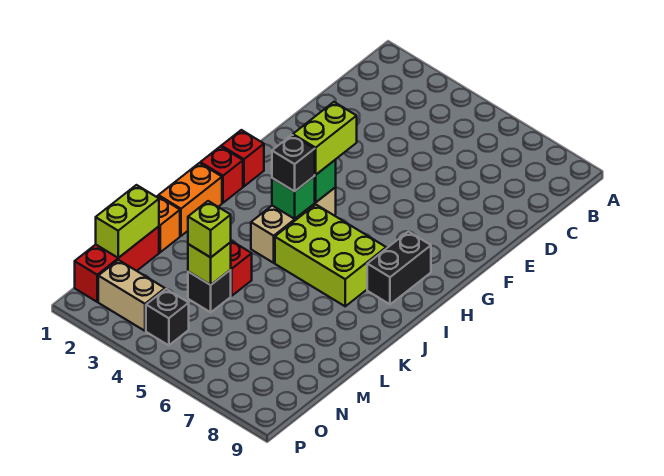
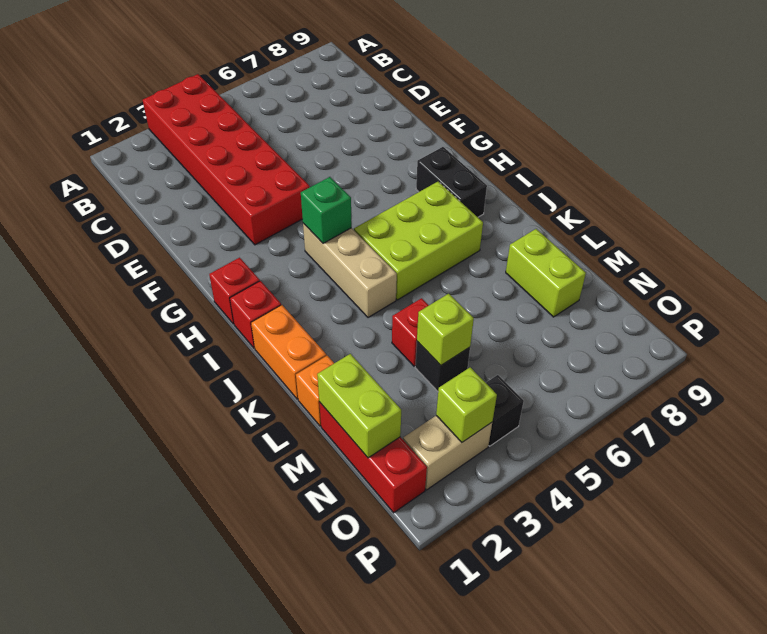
none -> red 2x6 brick [143,74,310,245]
lime 1x2 brick [293,102,357,175] -> lime 1x2 brick moved to [506,229,586,317]
green 1x1 brick [272,176,315,219] -> none
black 1x1 brick [272,135,315,191] -> none
lime 1x1 brick [188,201,231,257] -> lime 1x1 brick moved to [436,367,497,442]

